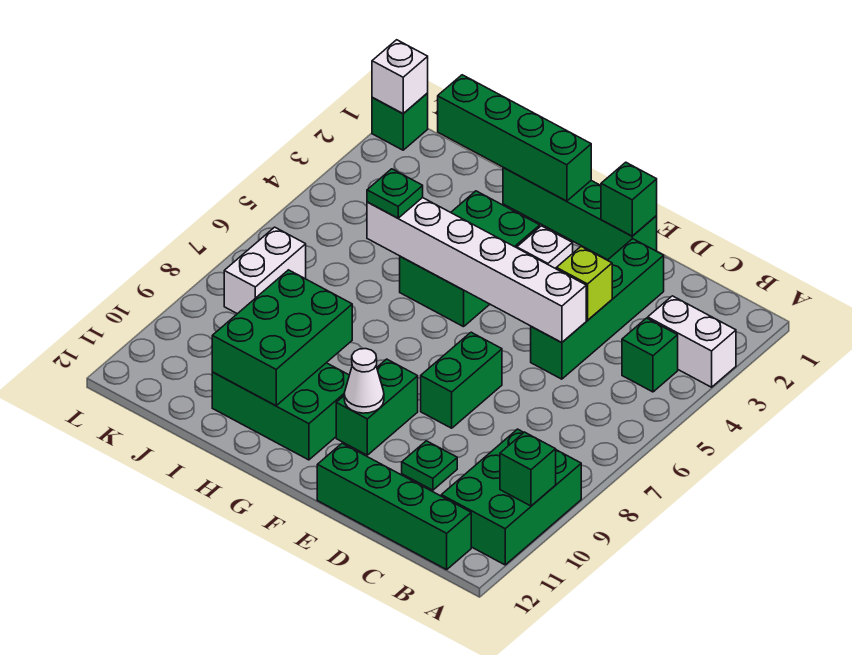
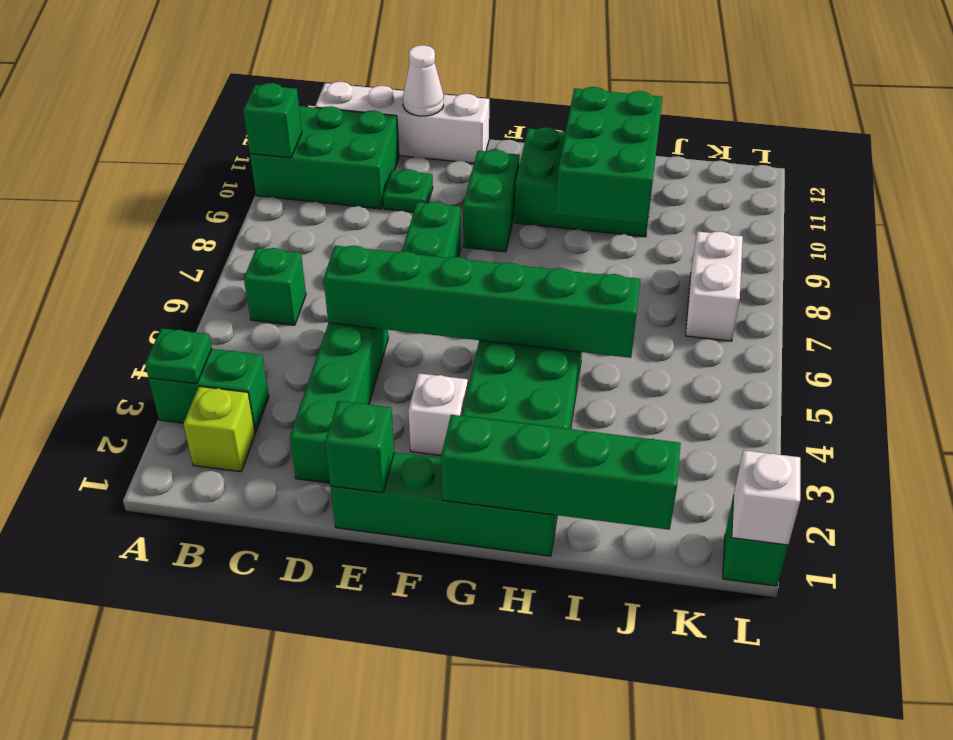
white 1x2 brick [648,296,736,387] -> green 1x2 brick [149,349,269,432]
green 2x3 brick [441,429,581,565] -> green 2x3 brick turned to [250,106,399,209]
green 1x1 brick [622,318,678,392] -> green 1x1 brick moved to [244,248,306,325]
green 1x4 brick [317,443,471,570] -> white 1x4 brick [315,82,489,163]
lime 1x1 brick [556,247,612,320] -> lime 1x1 brick moved to [183,386,255,472]
white 1x6 brick [367,198,586,342] -> green 1x6 brick [323,246,641,358]
white 1x1 cone [344,349,384,413] -> white 1x1 cone moved to [403,45,444,116]
green 1x1 plate [367,169,423,218] -> green 1x1 plate moved to [145,328,212,384]

